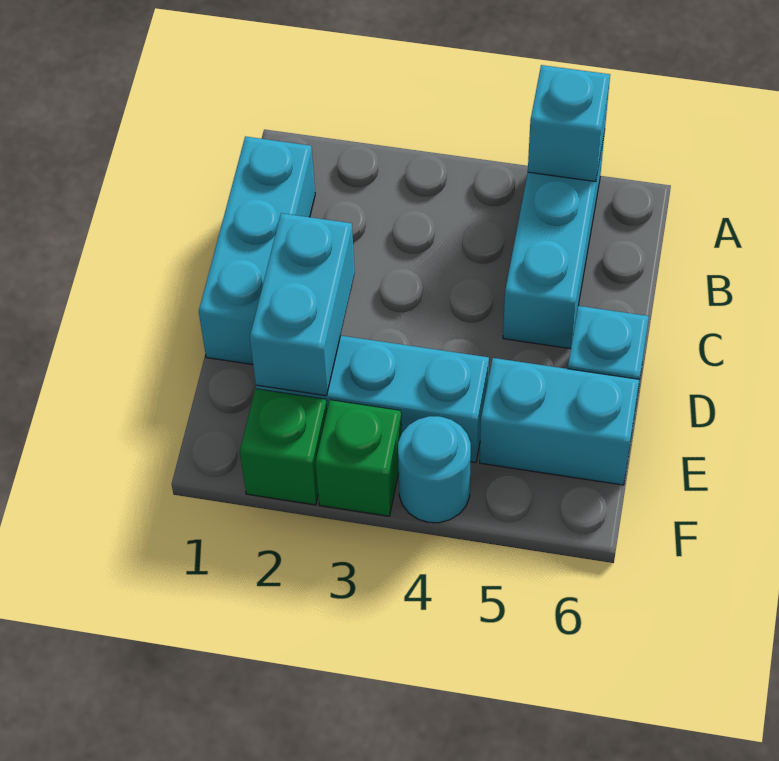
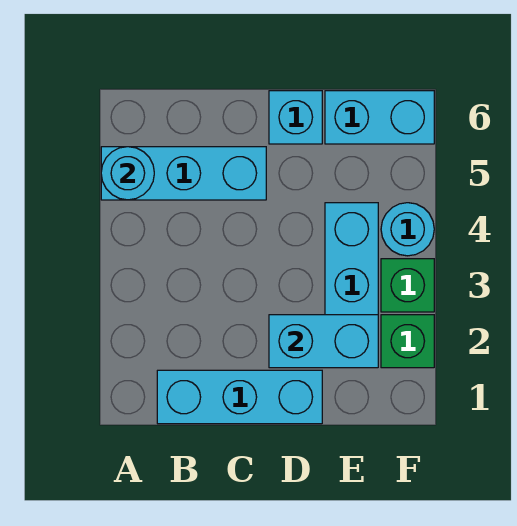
cyan 1x1 brick [528,65,610,182] -> cyan 1x1 round brick [101,147,154,200]
cyan 1x2 brick [480,358,639,485] -> cyan 1x2 brick turned to [325,91,434,144]

